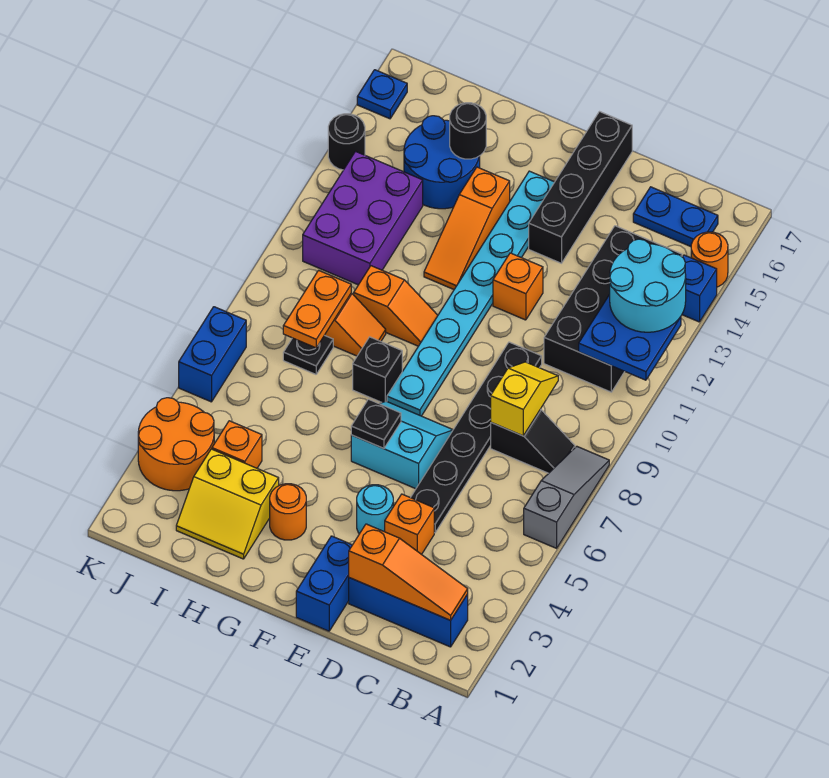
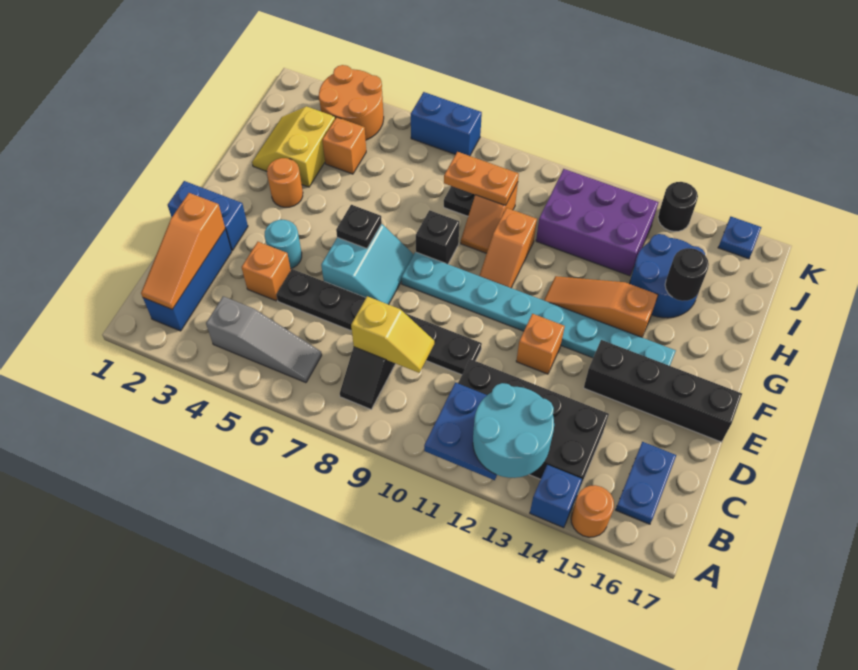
grey 1x3 slope [524,446,609,548] -> grey 1x3 slope moved to [206,296,322,383]

